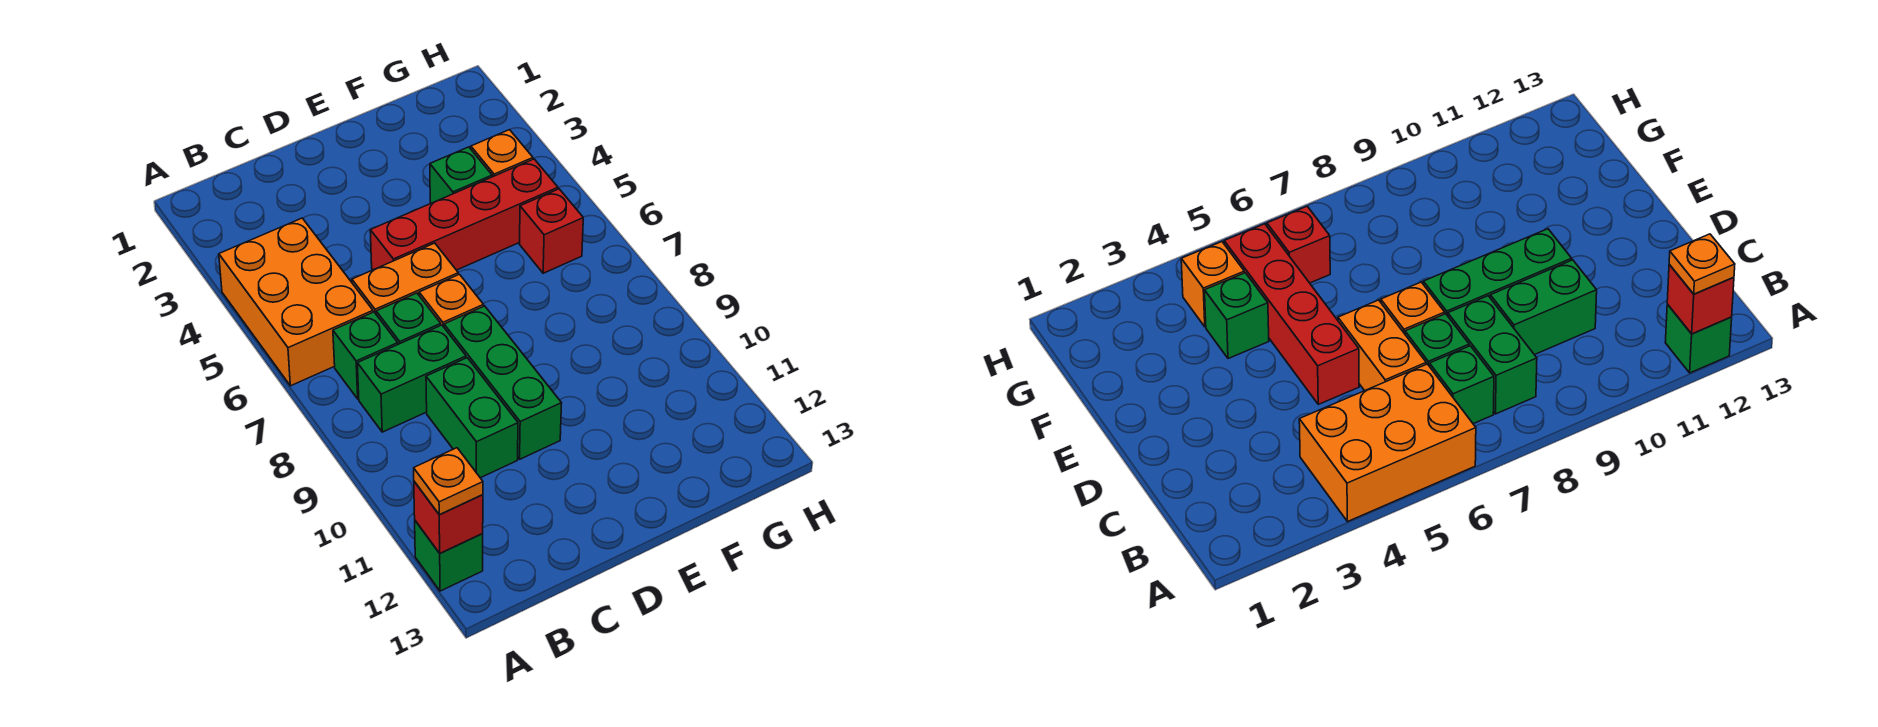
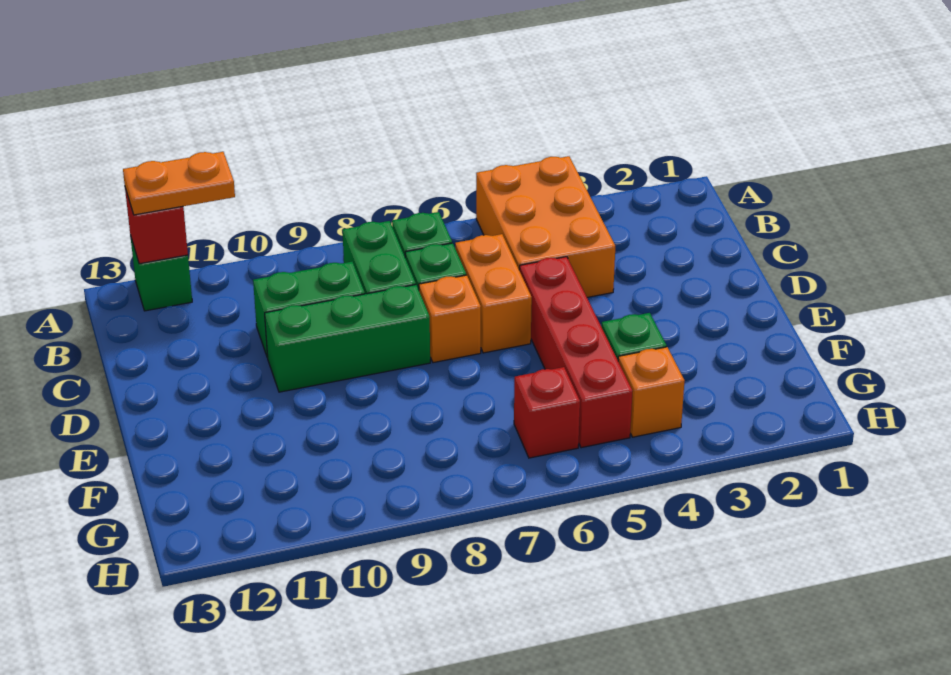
orange 2x3 brick [219,218,373,386] -> orange 2x3 brick turned to [476,156,615,297]
orange 1x1 plate [414,448,483,515] -> orange 1x2 plate [123,152,235,215]

